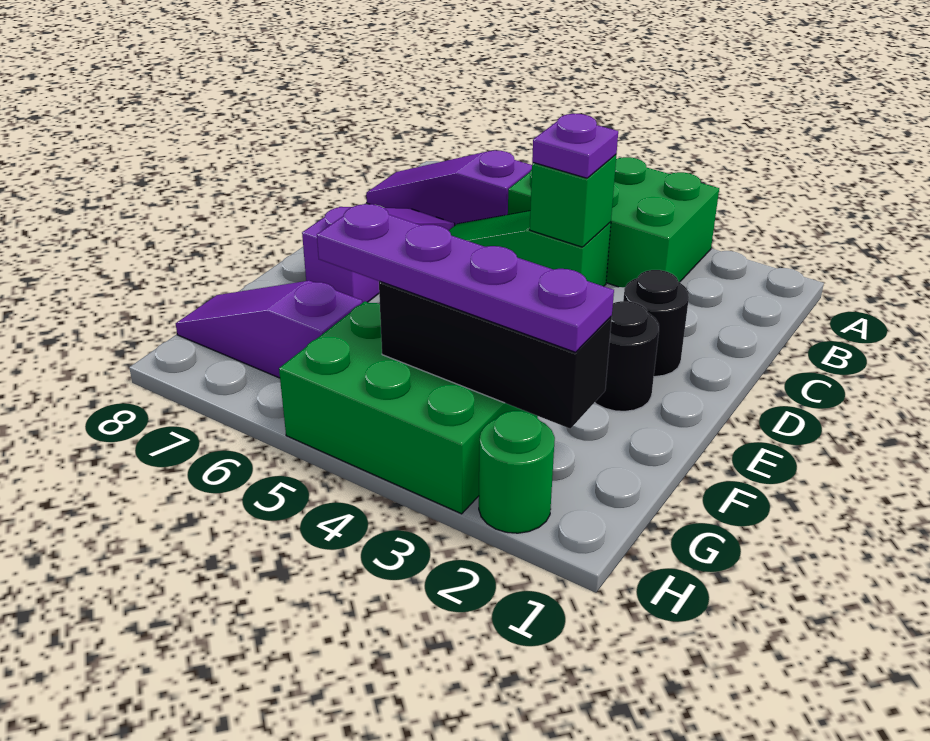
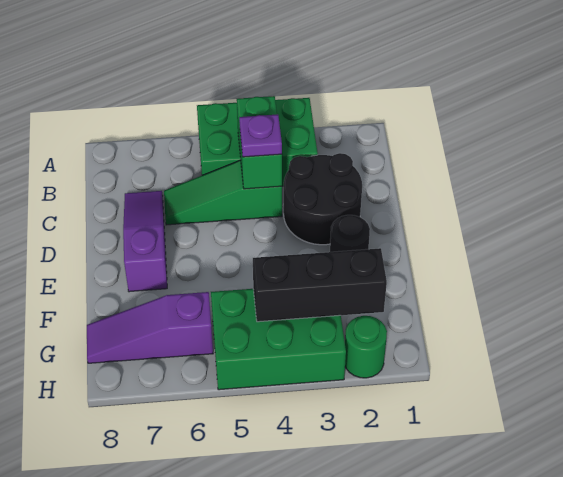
purple 1x3 slope [366,150,532,225] -> none
green 1x1 brick [530,155,616,247] -> green 1x2 brick [237,96,282,189]
black 1x1 round brick [623,270,689,377] -> black 2x2 round brick [284,153,362,245]
purple 1x4 plate [317,204,614,352] -> none

